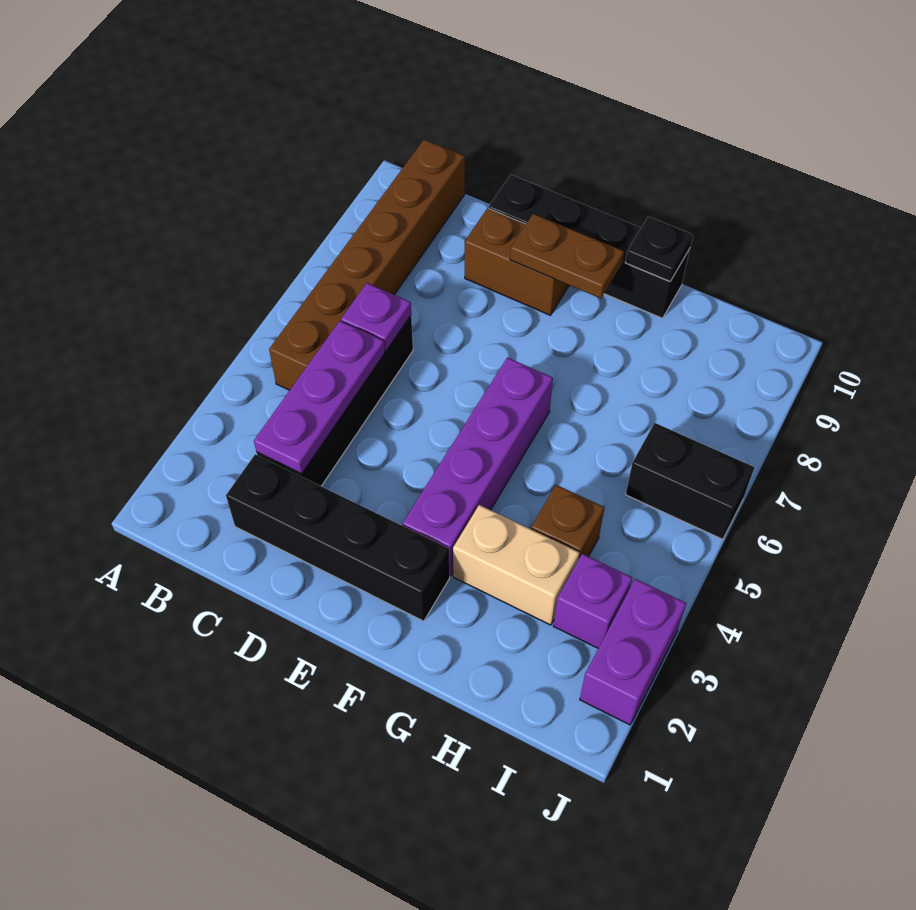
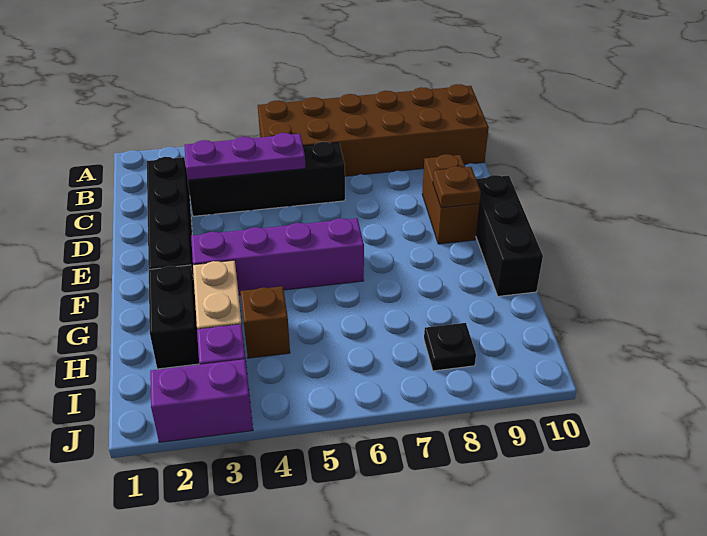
brown 1x6 brick [269,139,465,390] -> brown 2x6 brick [258,84,489,176]
purple 1x1 plate [341,283,411,351] -> none
black 1x4 brick [489,175,690,318] -> black 1x3 brick [476,175,543,296]
brown 1x2 plate [510,214,624,298] -> brown 1x1 plate [433,166,481,208]
black 1x1 plate [625,217,693,281] -> black 1x1 plate moved to [424,323,476,371]
black 1x2 brick [626,423,755,539] -> black 1x2 brick moved to [149,265,199,369]

